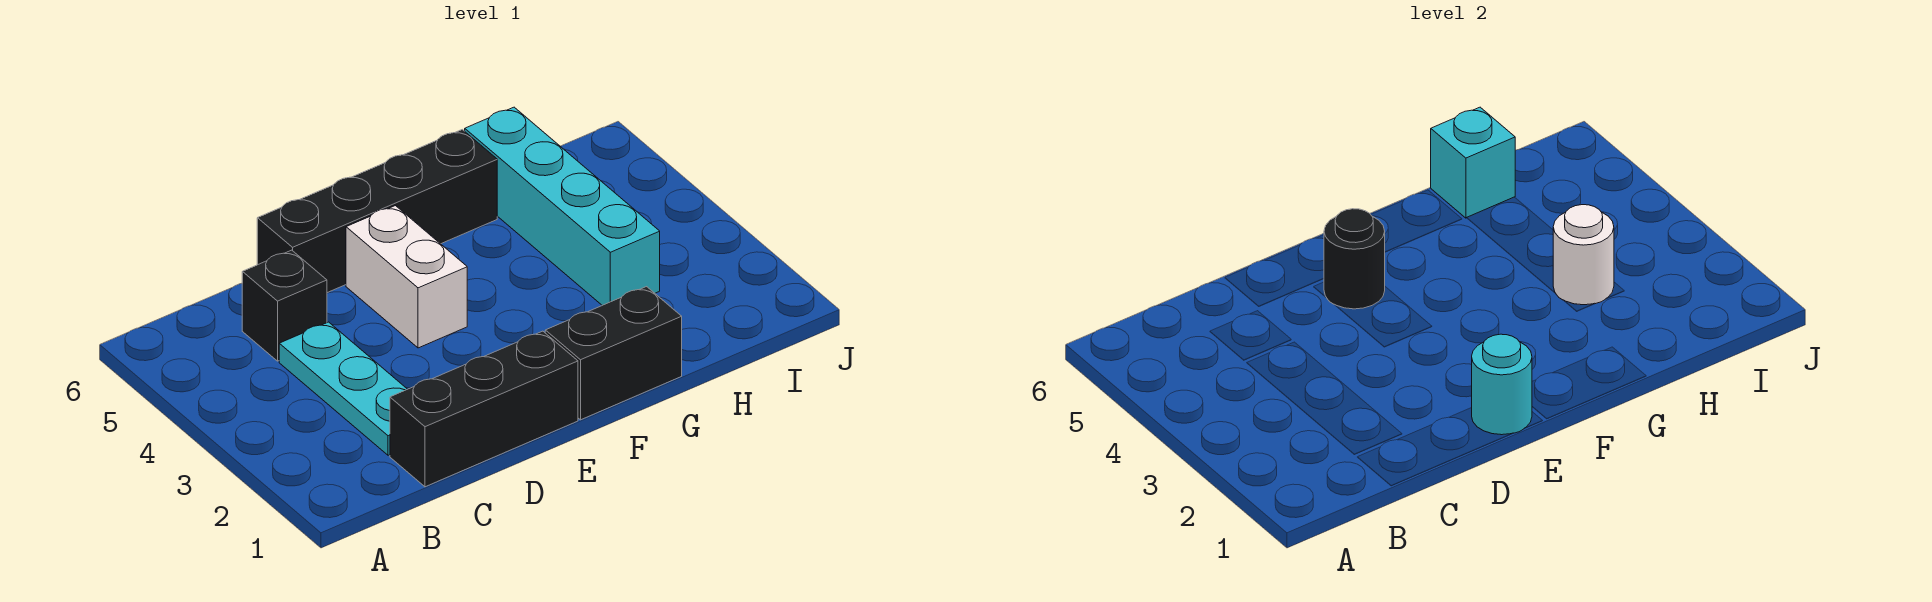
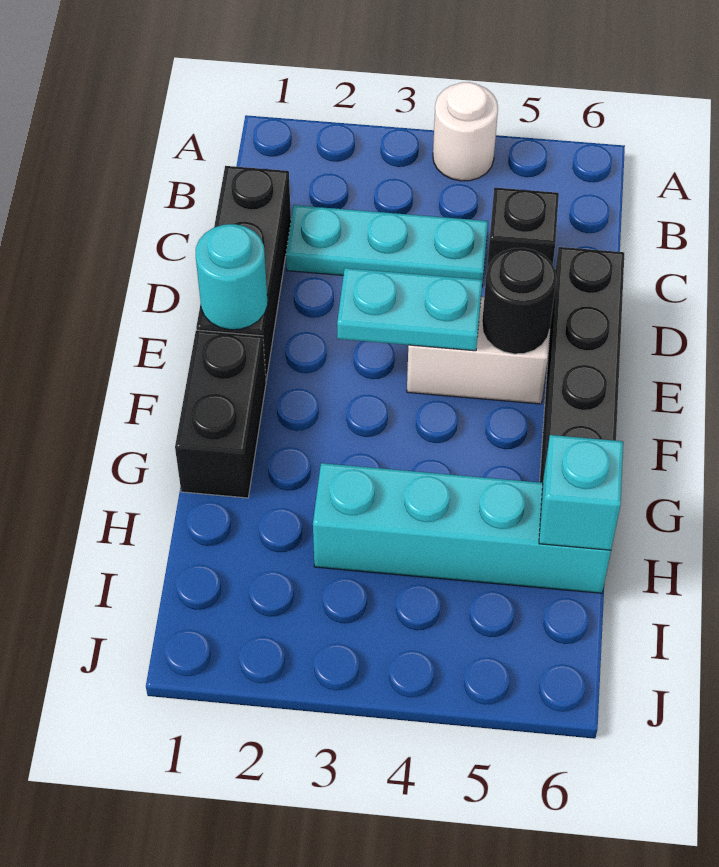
none -> cyan 1x2 plate [337,268,482,351]
white 1x1 round brick [1553,205,1614,305] -> white 1x1 round brick moved to [433,82,498,181]

